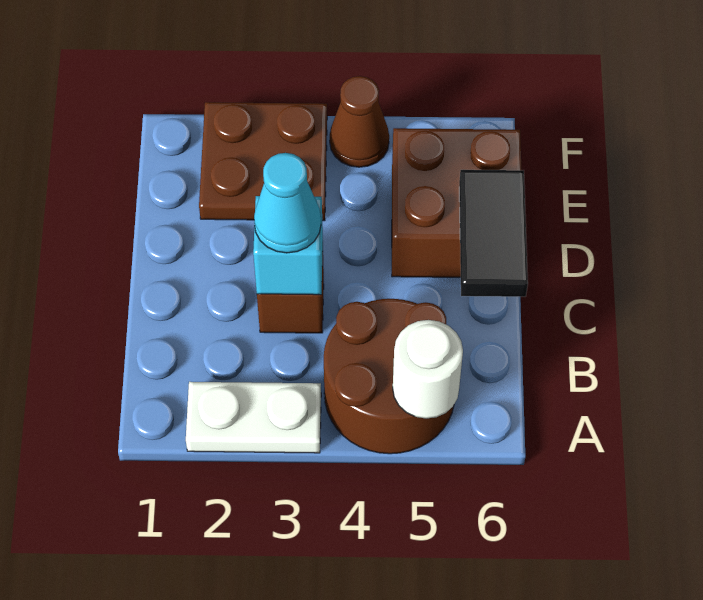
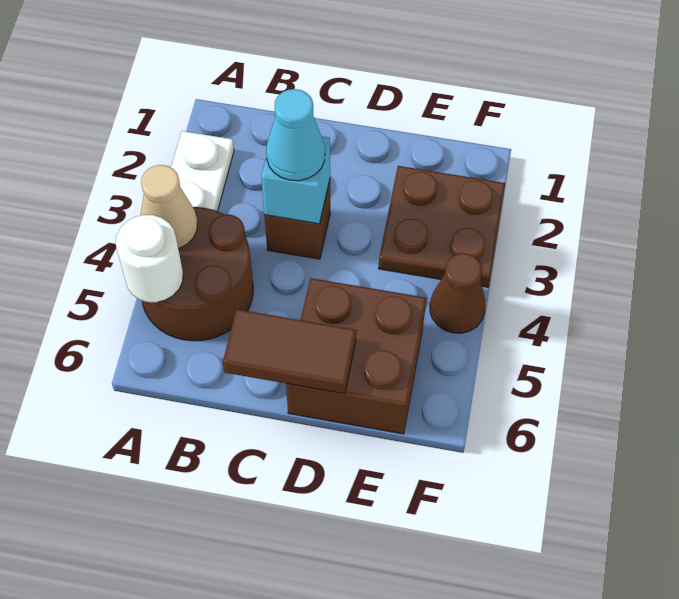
none -> tan 1x1 cone [140,165,197,249]
black 1x2 tile [459,170,528,297] -> brown 1x2 tile [223,309,356,394]

